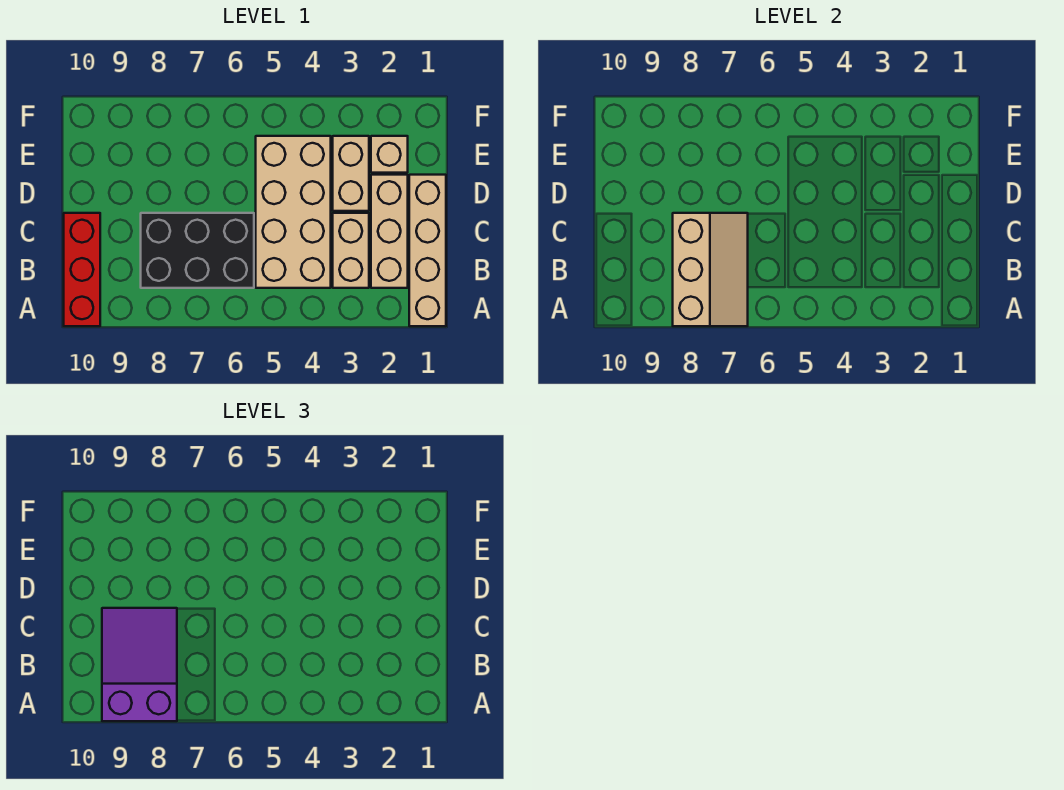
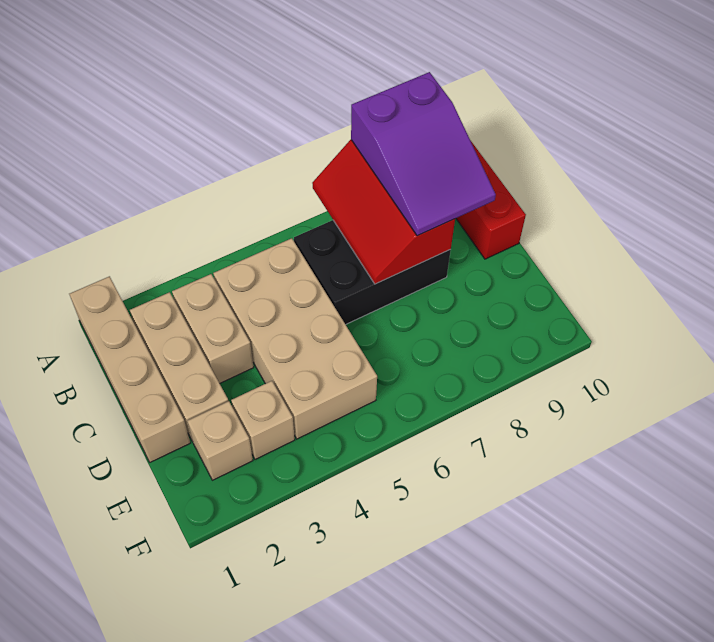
tan 2x3 slope [673,213,748,326] -> red 2x3 slope [312,140,455,284]
tan 1x2 brick [333,136,369,211] -> tan 1x1 brick [231,381,295,459]

